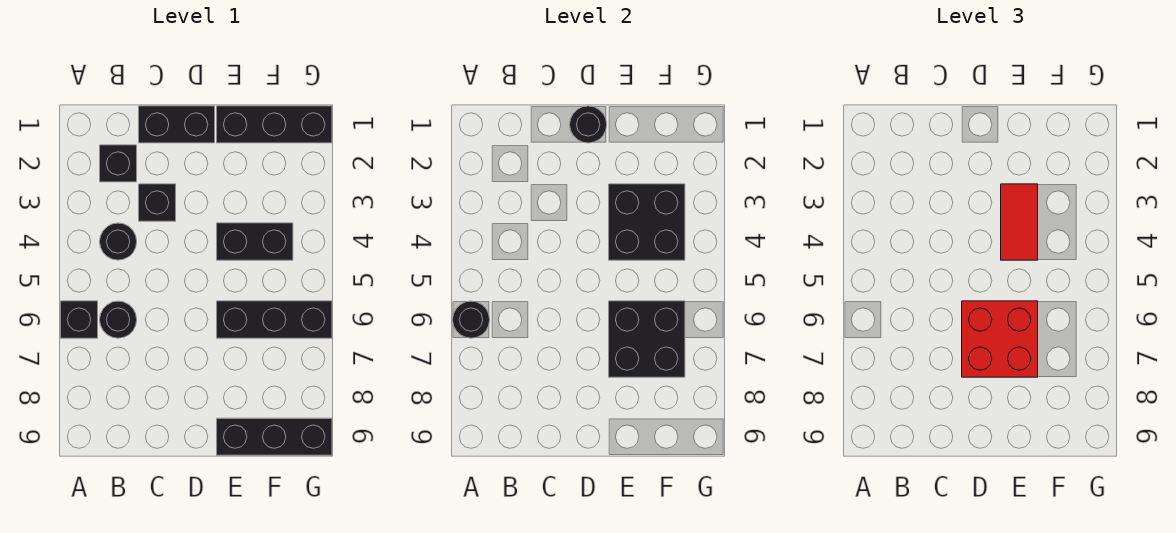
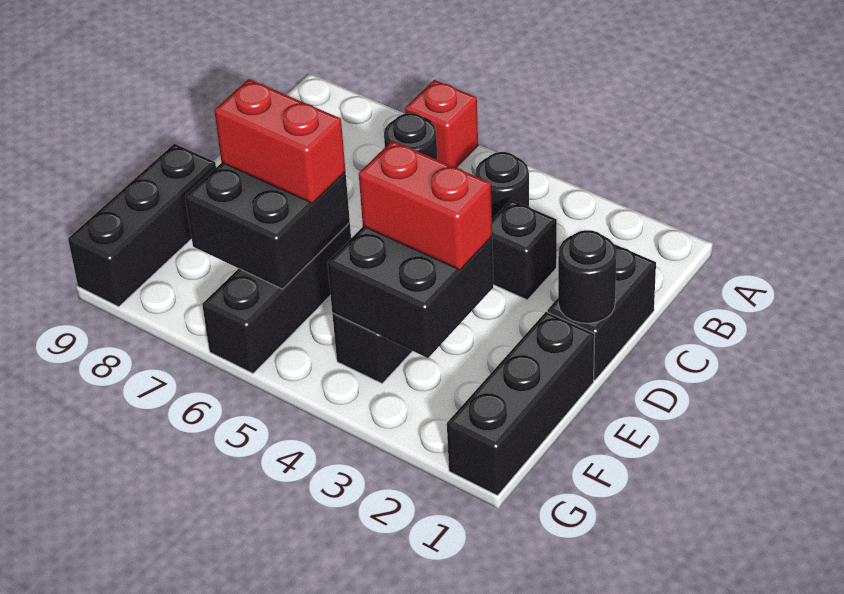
black 1x1 brick [61,301,98,338] -> red 1x1 brick [405,80,478,168]
black 1x1 round brick [453,301,490,338] -> none
black 1x1 brick [100,145,137,182] -> none
red 2x2 brick [962,301,1038,377] -> red 1x2 brick [214,79,345,203]
red 1x2 tile [1001,184,1038,260] -> red 1x2 brick [359,141,492,270]

